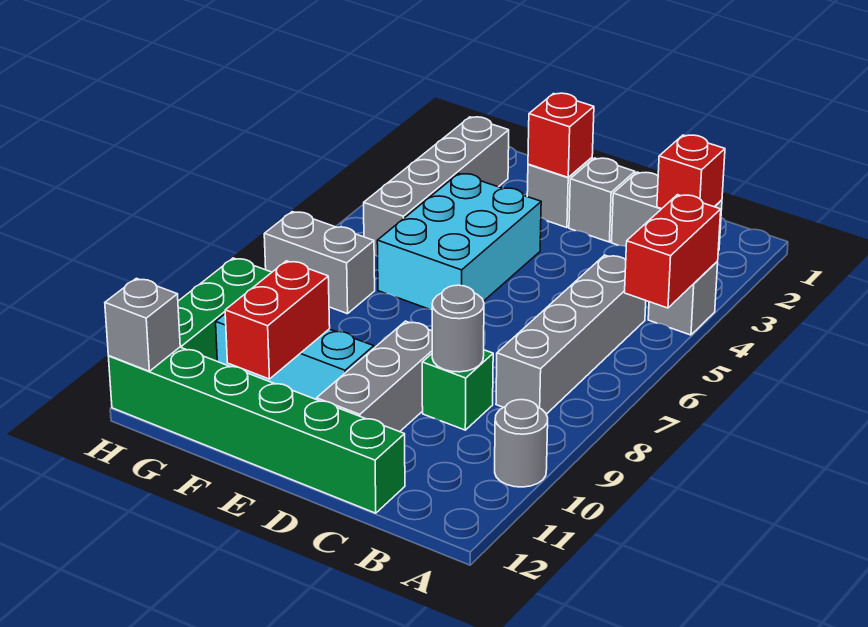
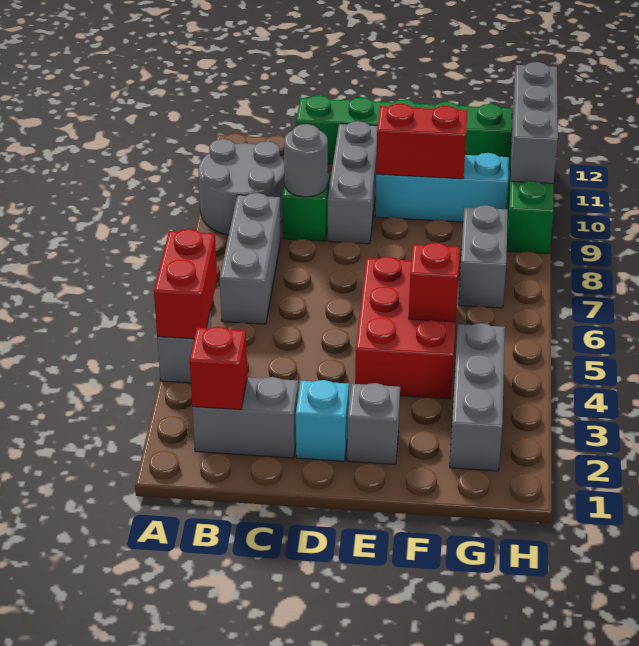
grey 1x1 round brick [495,400,548,487] -> grey 2x2 round brick [198,139,285,235]
grey 1x4 brick [496,255,646,414] -> grey 1x3 brick [220,193,281,324]
grey 1x1 brick [569,158,635,242] -> cyan 1x1 brick [296,380,349,461]
red 1x1 brick [528,93,594,177] -> red 1x1 brick moved to [409,243,460,322]
cyan 2x3 brick [377,173,541,310] -> red 2x3 brick [355,257,455,399]
red 1x2 brick [225,261,330,379] -> red 1x2 brick turned to [376,104,467,179]
grey 1x4 brick [364,117,509,256] -> grey 1x3 brick [450,323,505,471]
grey 1x2 brick [264,212,375,314] -> grey 1x2 brick turned to [459,205,508,308]
grey 1x1 brick [105,278,180,371] -> grey 1x3 brick [511,62,558,184]

